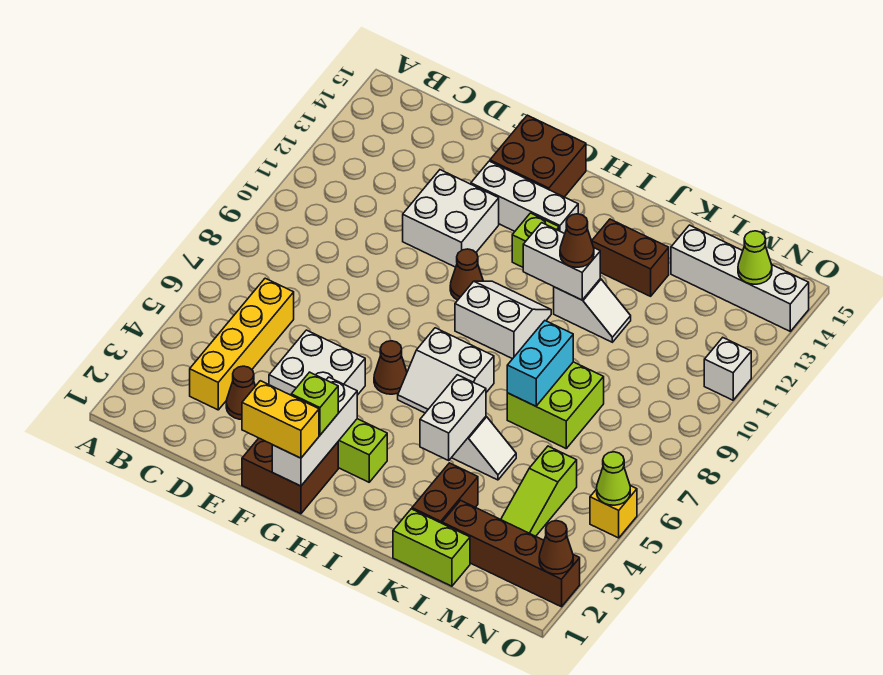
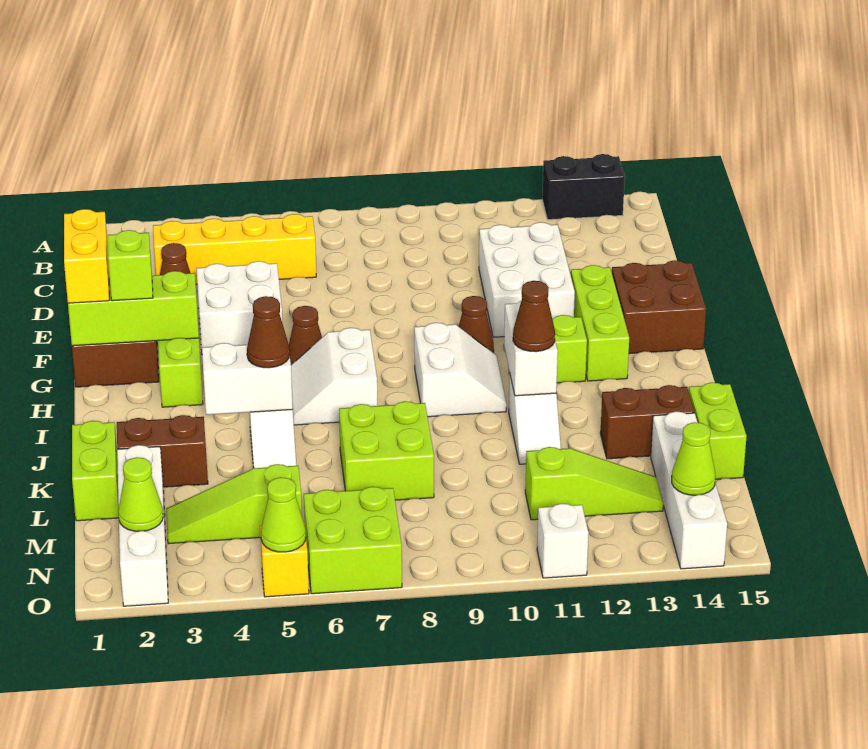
none -> black 1x2 brick [542,154,625,220]
white 2x2 brick [403,170,499,267] -> white 2x3 brick [479,222,575,337]
white 1x3 brick [471,161,578,234] -> lime 1x3 brick [571,265,629,381]
white 1x3 brick [272,377,357,486] -> lime 1x3 brick [68,271,199,346]
brown 1x2 brick [592,219,669,296] -> brown 1x2 brick turned to [600,385,694,459]
cyan 1x2 brick [507,321,573,406] -> none
none -> lime 1x2 brick [689,382,747,479]
brown 1x4 brick [442,500,580,607] -> white 1x4 brick [117,445,168,606]
none -> lime 1x3 slope [525,447,663,520]
none -> lime 1x1 cone [118,457,163,531]
none -> lime 2x2 brick [304,487,402,594]
brown 1x1 cone [539,521,573,574] -> brown 1x1 cone moved to [247,296,290,368]

